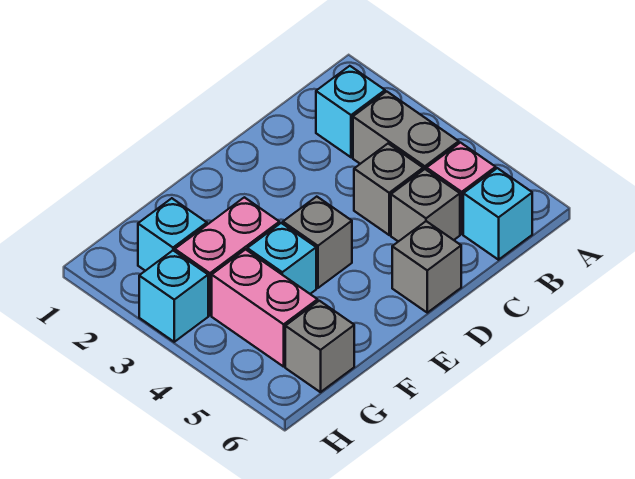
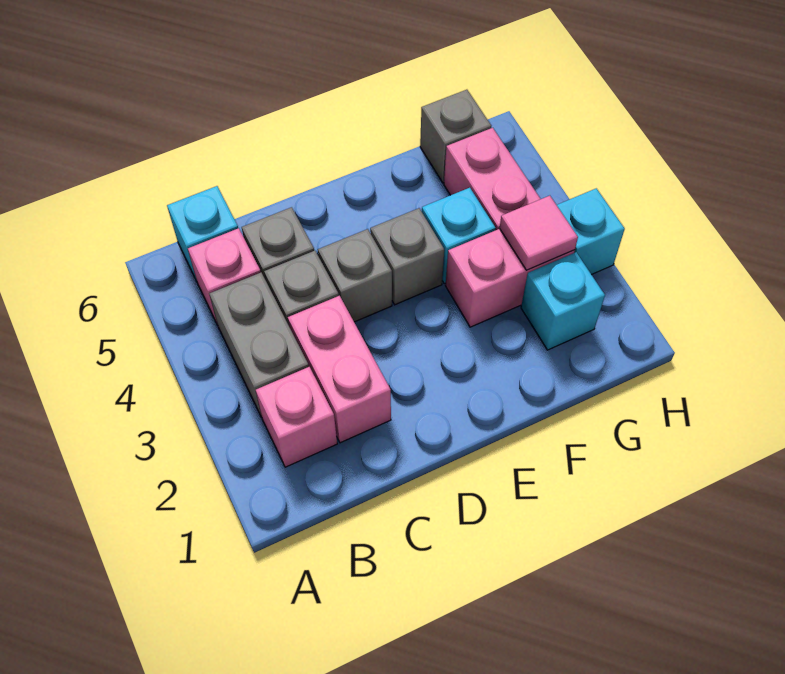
cyan 1x1 brick [316,66,385,157] -> pink 1x1 brick [256,367,337,467]
none -> pink 1x2 brick [288,296,391,443]
grey 1x1 brick [392,221,461,313] -> grey 1x1 brick moved to [318,229,392,322]
none -> pink 1x1 tile [500,195,578,270]

